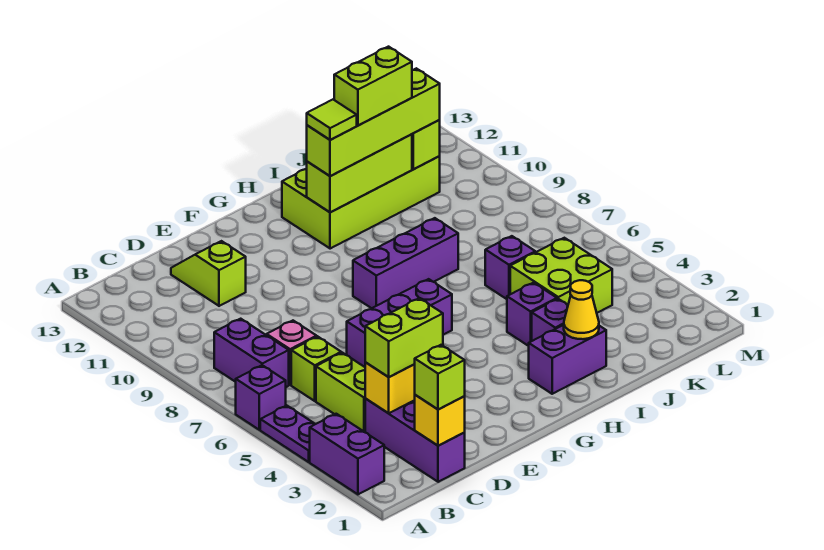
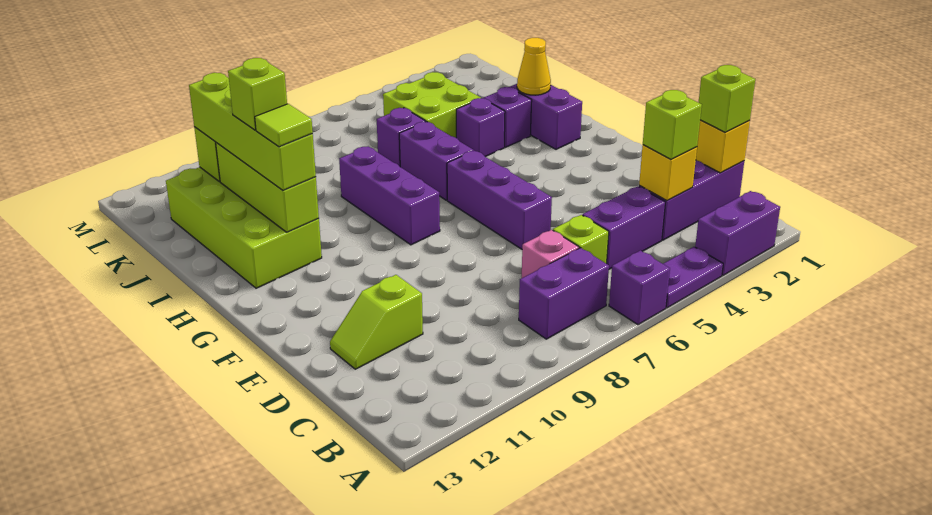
lime 1x2 brick [365,298,443,377] -> lime 1x1 brick [643,90,702,160]
lime 1x2 brick [316,353,365,432] -> purple 1x2 brick [583,186,665,269]
none -> purple 1x2 brick [399,122,474,200]
lime 1x2 brick [334,47,412,126] -> lime 1x1 brick [228,58,287,130]

